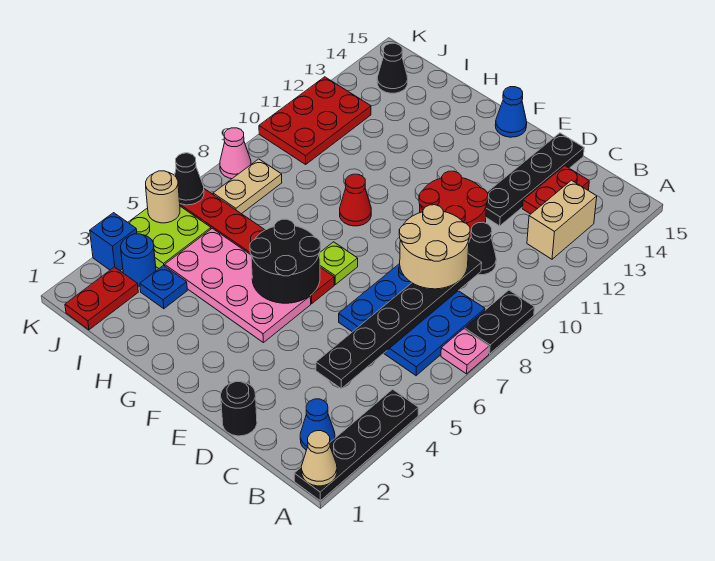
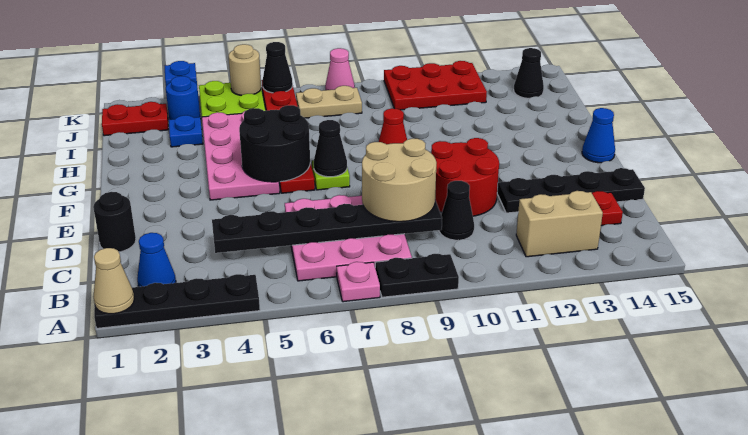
blue 3x3 plate [339,264,485,376] -> pink 3x3 plate [285,195,412,281]
none -> black 1x1 cone [314,120,347,177]

